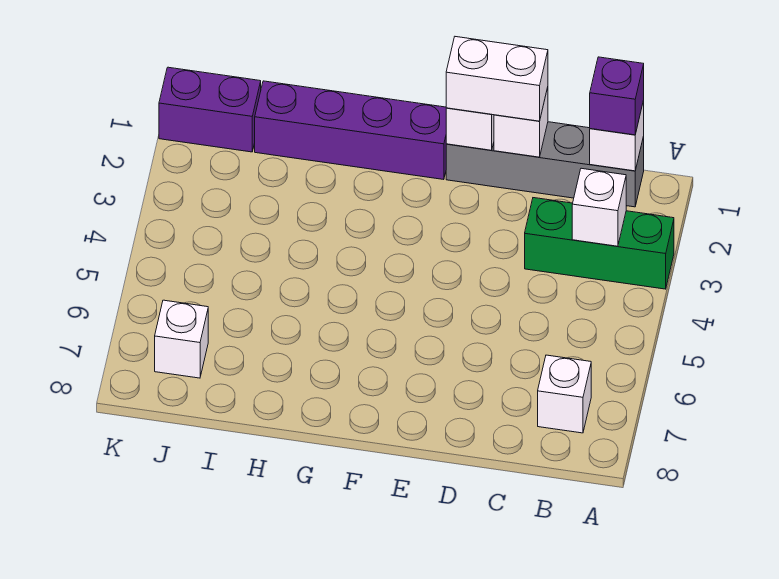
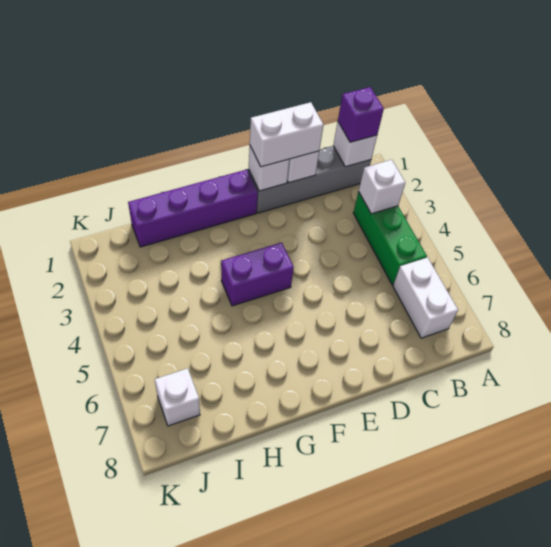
green 1x3 brick [525,198,674,289] -> green 1x3 brick turned to [353,192,427,285]
white 1x1 brick [538,355,591,433] -> white 1x2 brick [393,257,458,338]
purple 1x2 brick [159,67,261,152] -> purple 1x2 brick moved to [221,242,294,306]

